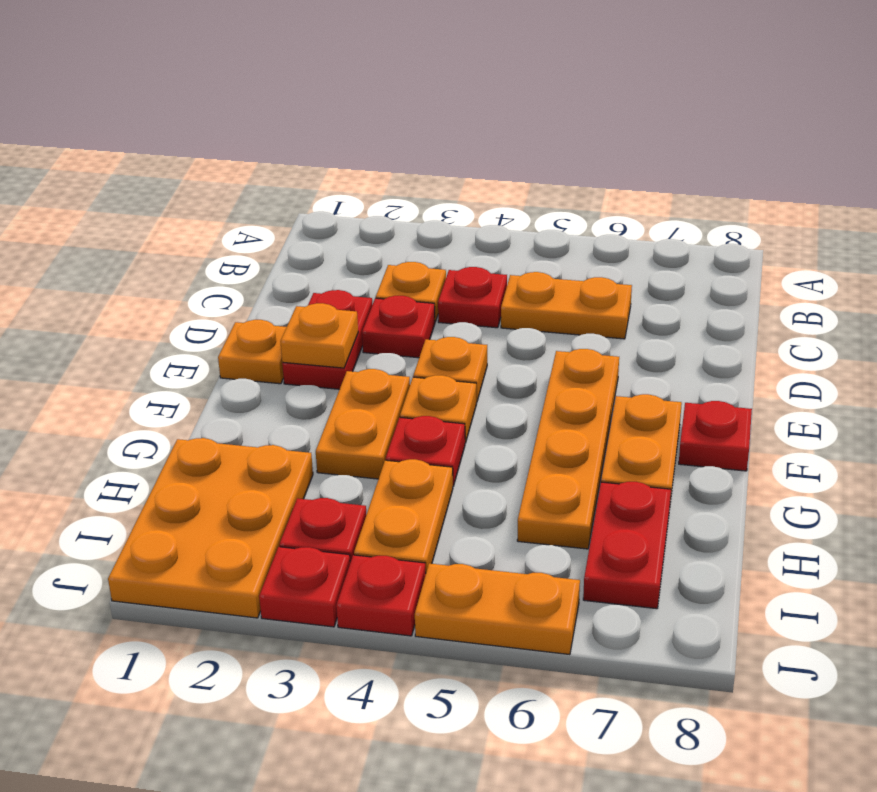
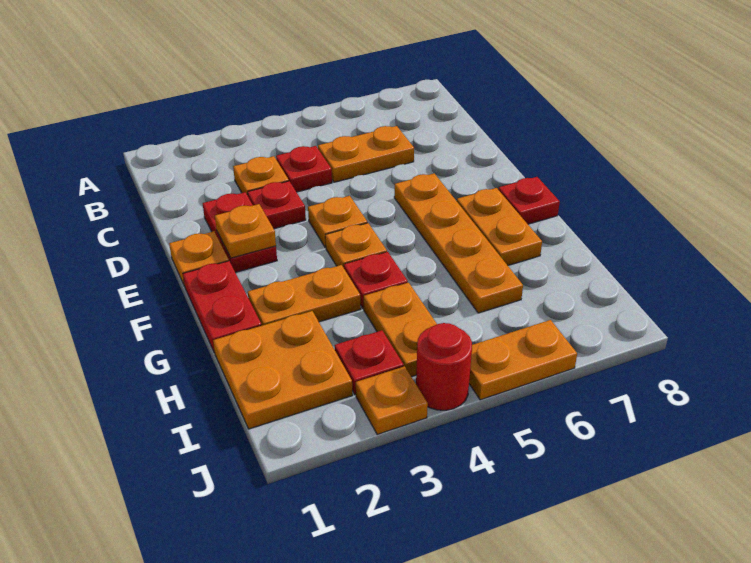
orange 1x2 plate [316,369,410,479] -> orange 1x2 plate turned to [248,265,361,325]
orange 2x3 plate [108,438,313,618] -> orange 2x2 plate [213,311,352,429]
red 1x2 plate [583,482,671,609] -> red 1x2 plate moved to [183,261,262,353]
red 1x1 plate [259,547,350,627] -> orange 1x1 plate [356,366,428,434]
red 1x1 plate [336,555,426,636] -> red 1x1 round brick [416,323,472,410]

